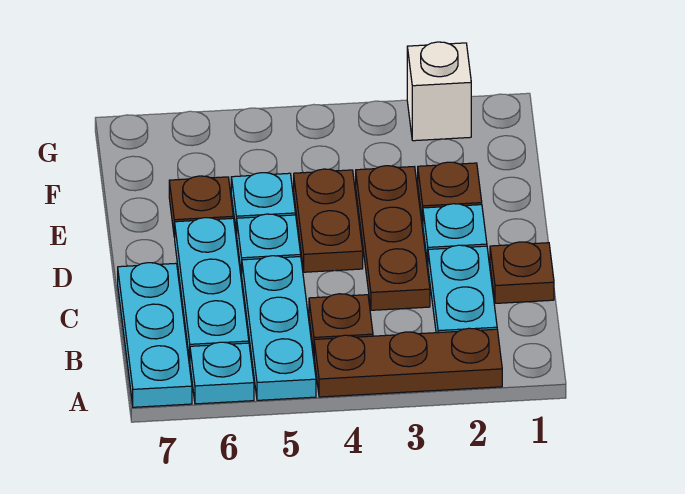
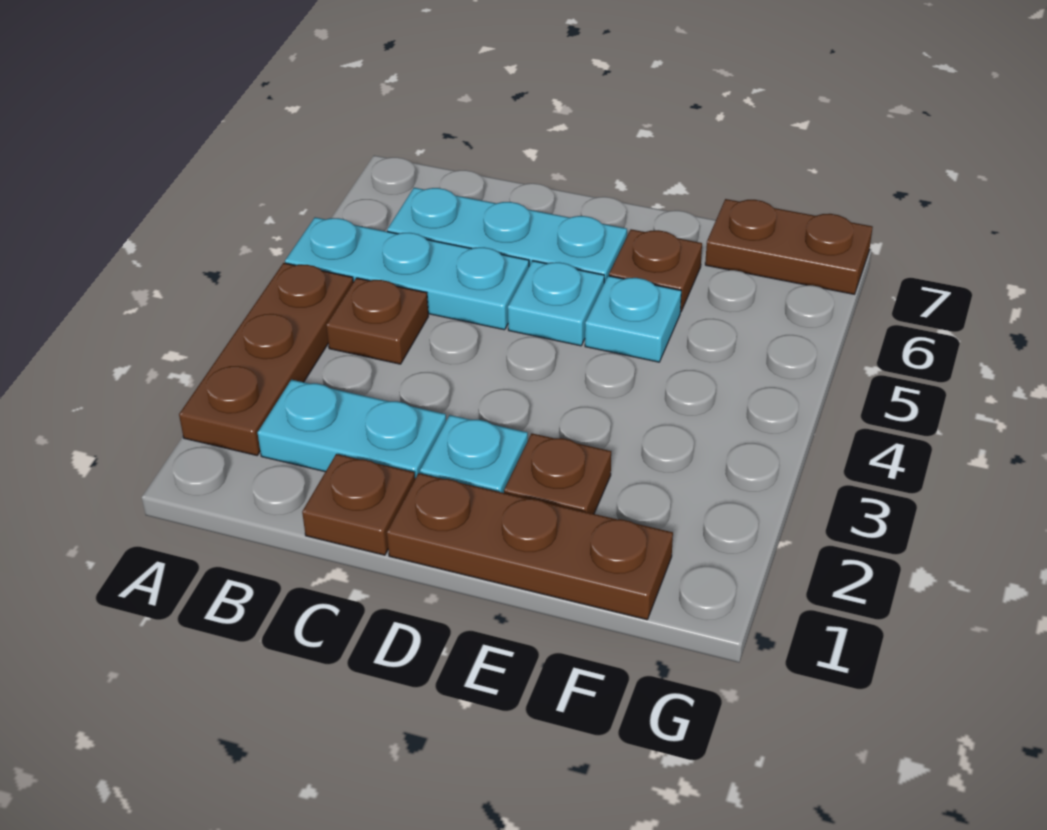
cyan 1x1 plate [190,342,254,404] -> none
cyan 1x3 plate [118,263,192,407] -> none
brown 1x3 plate [356,166,430,310] -> brown 1x3 plate moved to [387,473,673,620]
brown 1x2 plate [294,169,363,272] -> brown 1x2 plate moved to [705,199,873,294]
white 1x1 brick [407,42,471,141] -> none

